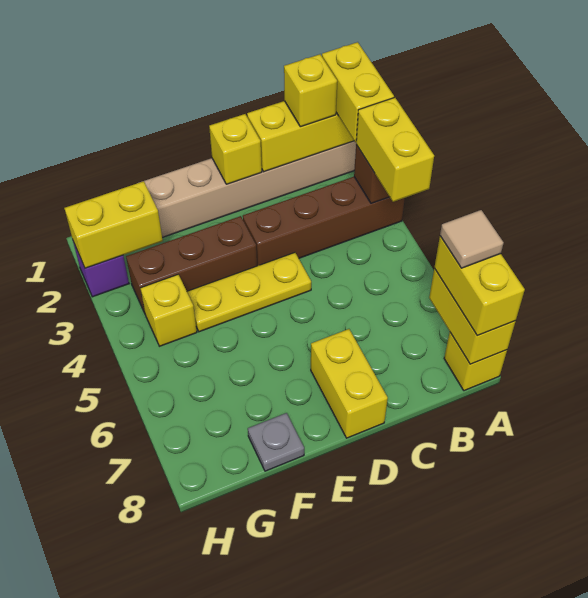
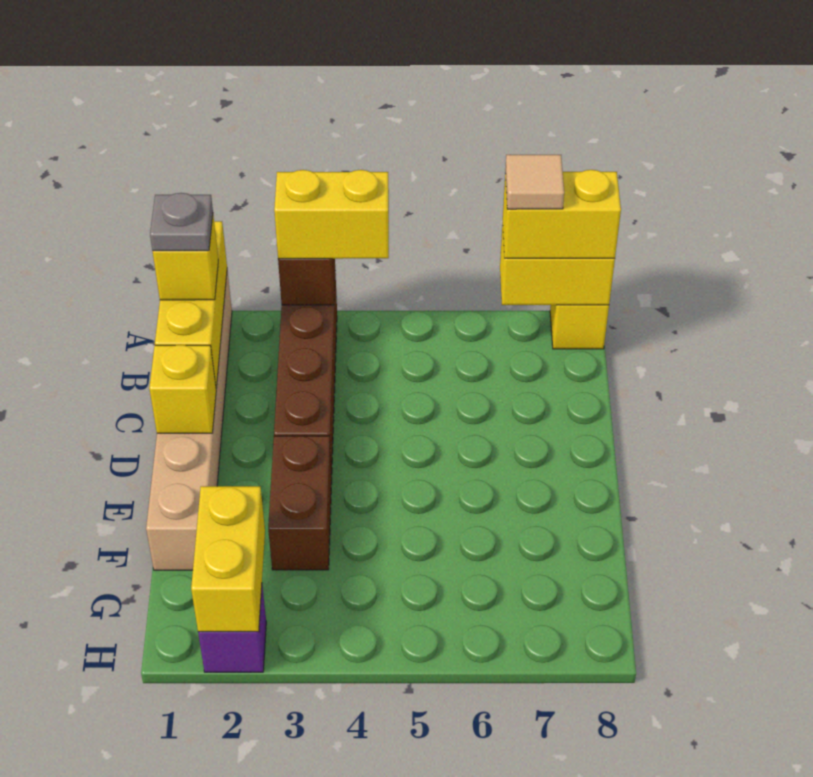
yellow 1x2 brick [322,42,394,142] -> none
yellow 1x3 plate [187,253,311,332] -> none
yellow 1x2 brick [311,329,388,438] -> none
brown 1x3 brick [126,216,257,313] -> brown 1x2 brick [268,436,332,570]
grey 1x1 plate [248,413,304,471] -> grey 1x1 plate moved to [150,193,213,251]
yellow 1x1 brick [140,274,197,346] -> none

